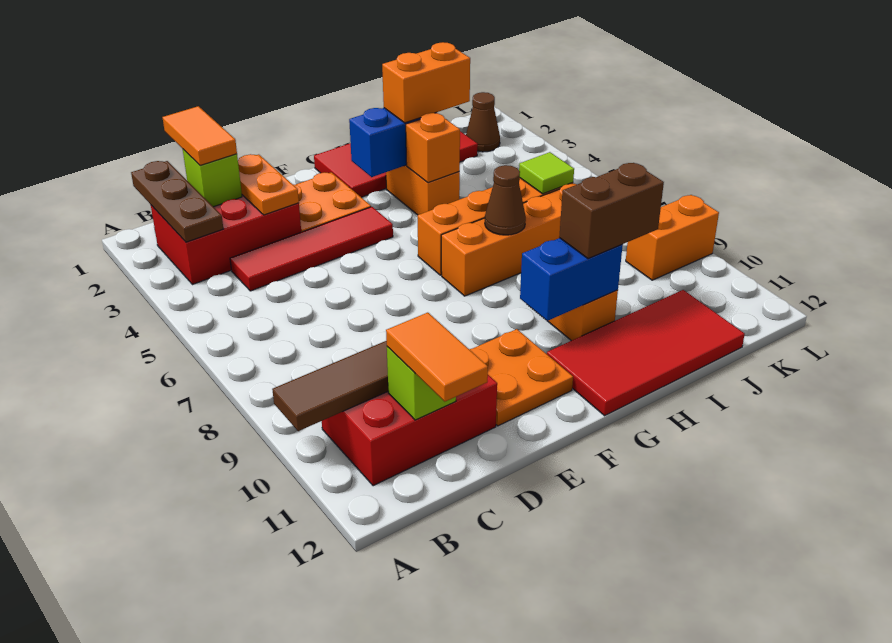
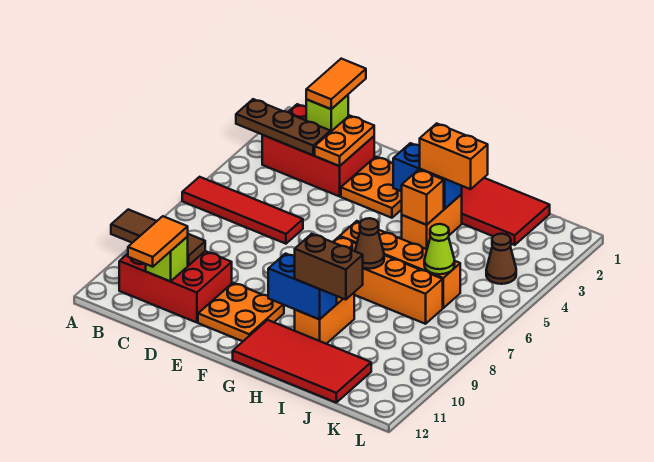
brown 1x3 plate [131,161,223,242] -> brown 1x3 plate turned to [236,99,330,155]
red 1x4 tile [230,207,393,291] -> red 1x4 tile moved to [182,177,303,244]
lime 1x1 tile [519,152,574,194] -> lime 1x1 cone [424,224,455,274]
brown 1x1 cone [466,92,500,152] -> brown 1x1 cone moved to [486,234,516,284]
orange 1x2 brick [626,195,719,280] -> none

